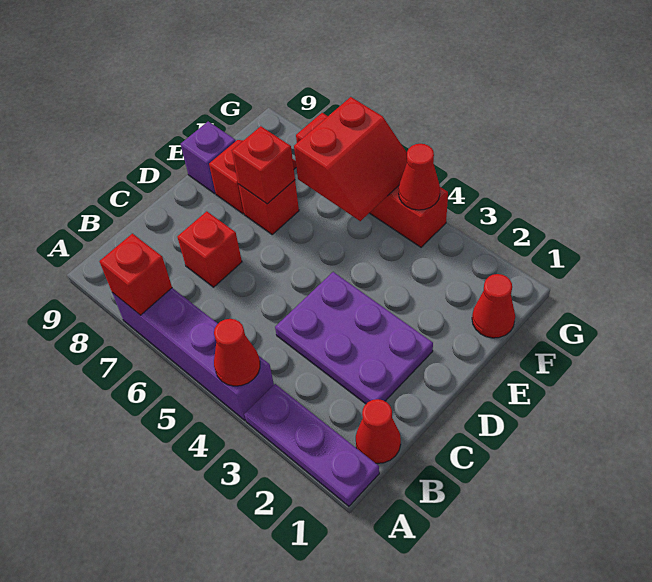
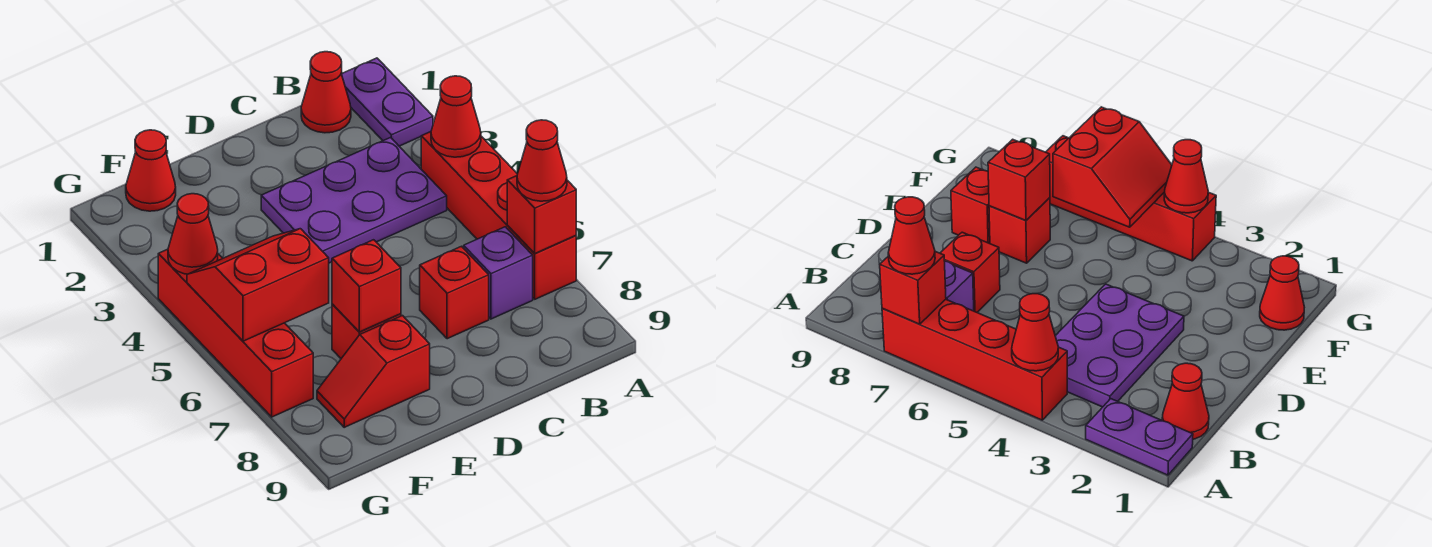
purple 1x3 plate [244,384,379,506] -> purple 1x2 plate [342,58,433,146]
purple 1x4 brick [112,288,274,420] -> red 1x4 brick [421,132,576,299]
none -> red 1x1 cone [517,120,567,201]
purple 2x3 plate [275,272,433,404] -> purple 2x3 plate turned to [261,138,447,263]
purple 1x1 brick [181,121,236,193] -> purple 1x1 brick moved to [464,227,533,319]

